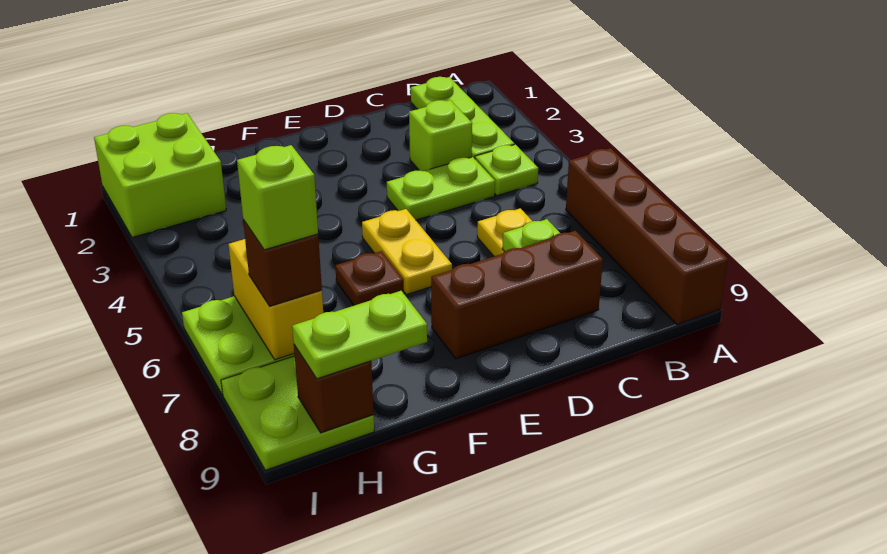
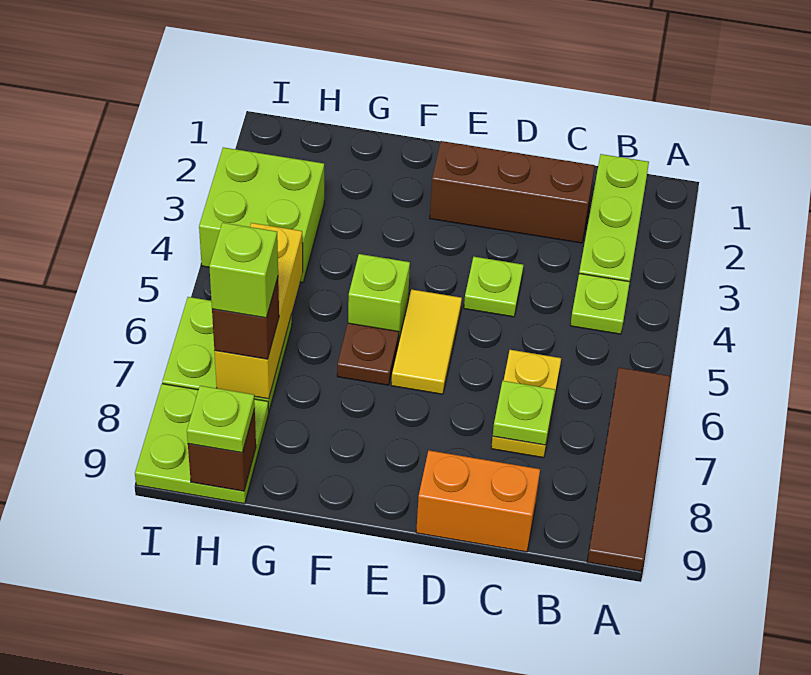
brown 1x4 brick [566,148,728,325] -> brown 1x4 tile [587,368,671,572]
lime 1x1 brick [409,100,472,171] -> lime 1x1 brick moved to [348,254,410,342]
lime 1x2 plate [387,157,495,220] -> lime 1x1 plate [464,257,523,317]
brown 1x3 brick [431,231,603,359] -> brown 1x3 brick moved to [430,141,595,243]
none -> orange 1x2 brick [416,451,540,552]
yellow 1x2 plate [362,209,452,295] -> yellow 1x2 tile [391,289,462,394]
lime 1x2 plate [292,291,427,379] -> lime 1x1 plate [187,386,255,453]
lime 2x2 brick [94,113,226,237] -> lime 2x2 brick moved to [199,147,324,282]
yellow 1x2 brick [228,239,323,360] -> yellow 1x3 brick [214,223,303,399]

